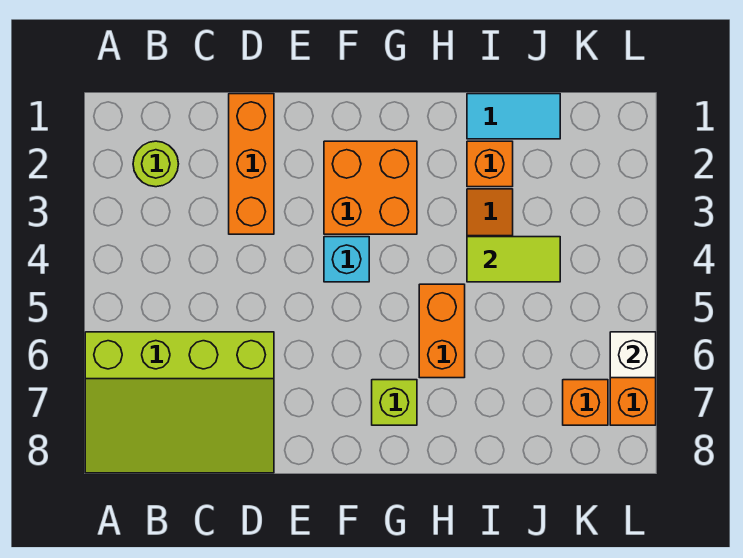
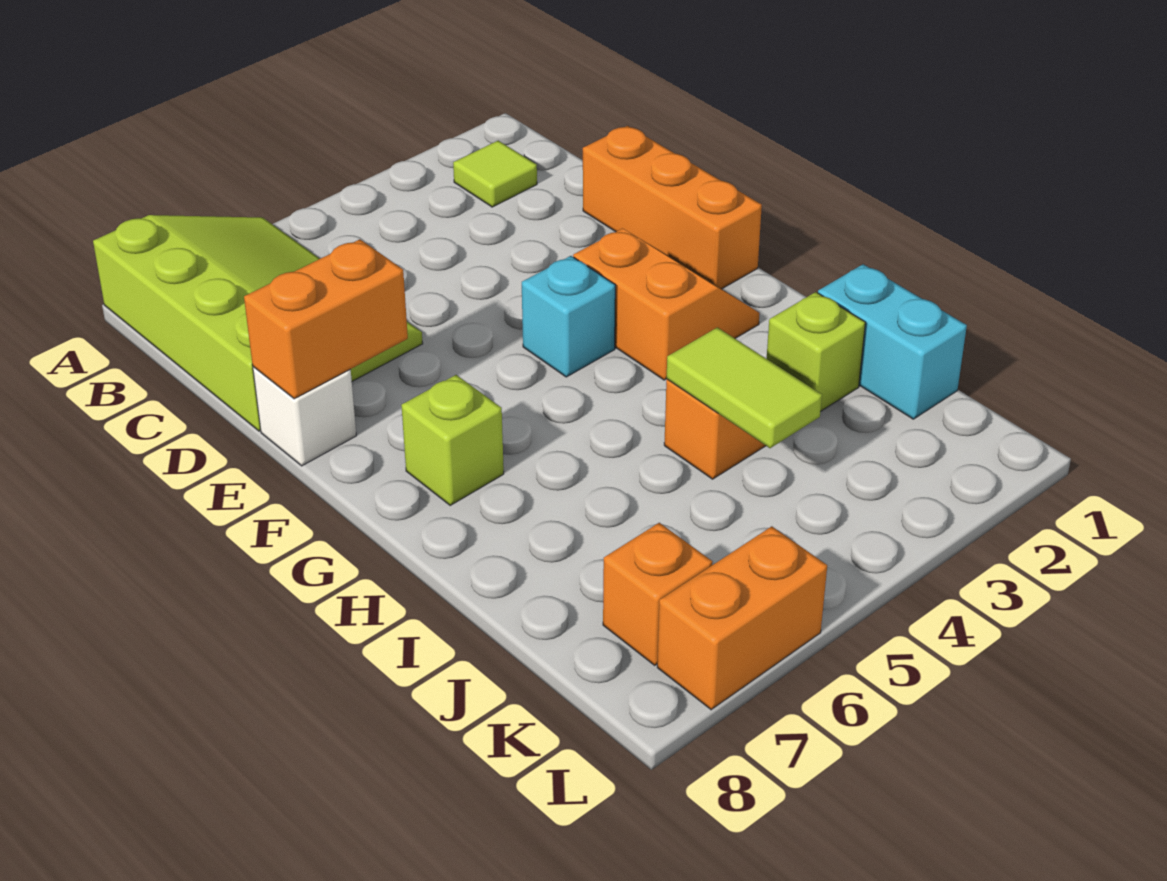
lime 3x4 slope [85,332,274,473] -> lime 3x4 slope turned to [93,215,423,431]
lime 1x1 round brick [133,141,178,187] -> lime 1x1 tile [453,141,537,207]
orange 1x3 brick [229,94,274,234] -> orange 1x3 brick turned to [583,126,762,289]
orange 2x2 brick [324,141,417,234] -> orange 2x2 slope [573,229,760,380]
orange 1x2 brick [419,284,465,378] -> orange 1x2 brick moved to [244,239,408,399]
cyan 1x2 tile [467,94,560,139] -> cyan 1x2 brick [818,264,967,419]
orange 1x1 brick [467,141,513,187] -> lime 1x1 brick [767,292,865,412]
white 1x1 brick [610,332,656,378] -> white 1x1 brick moved to [253,367,356,466]

